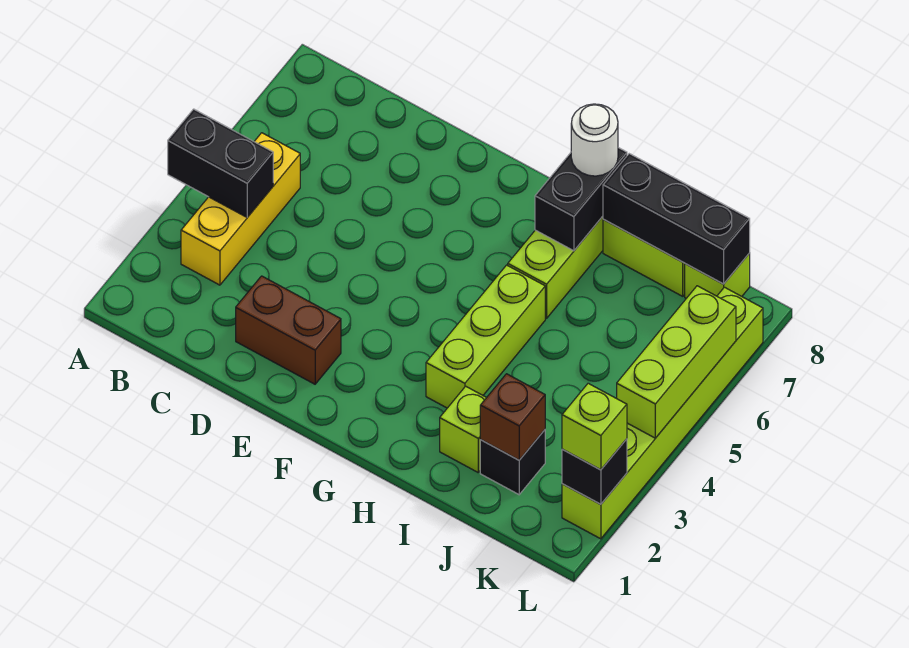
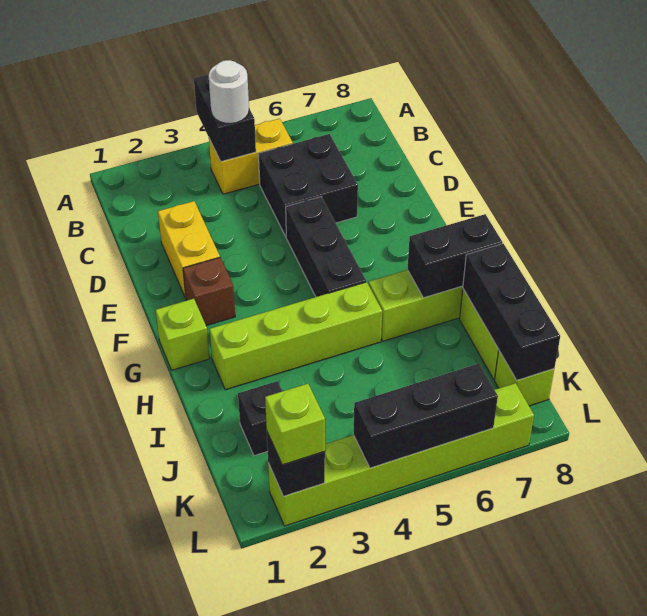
yellow 1x3 brick [181,133,300,285] -> yellow 1x2 brick [209,119,293,194]
none -> black 2x2 brick [258,134,358,236]
brown 1x2 brick [236,276,341,384] -> yellow 1x2 brick [158,201,220,298]
none -> black 1x3 brick [286,197,366,297]
lime 1x3 brick [426,265,545,408] -> lime 1x4 brick [210,282,382,390]
white 1x1 round brick [571,104,618,176] -> white 1x1 round brick moved to [209,60,249,124]
lime 1x1 brick [440,386,487,472] -> lime 1x1 brick moved to [156,299,210,370]
brown 1x1 brick [480,374,545,460] -> brown 1x1 brick moved to [183,258,235,326]
lime 1x3 brick [617,286,736,438] -> black 1x3 brick [353,364,498,468]

